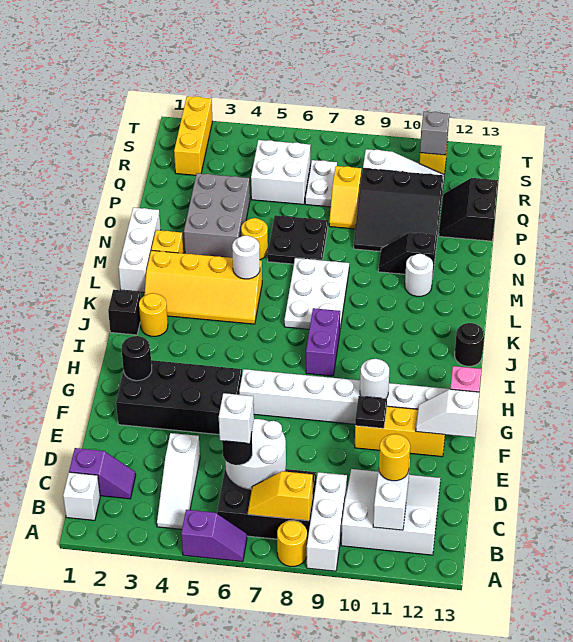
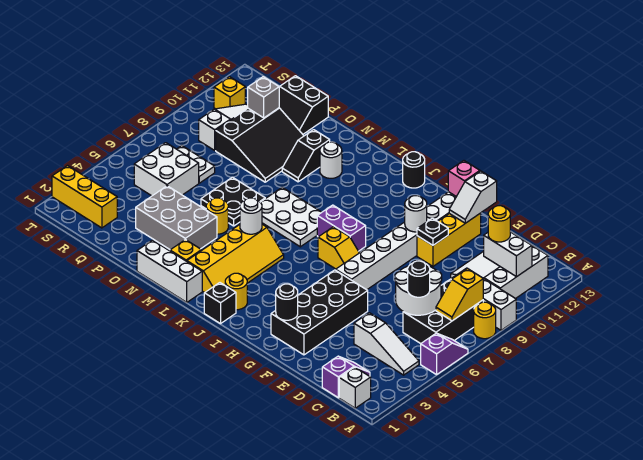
white 1x1 brick [219,393,254,443] -> none
yellow 1x2 slope [329,166,362,229] -> yellow 1x2 slope moved to [318,227,359,269]
grey 1x1 brick [420,112,449,155] -> grey 1x1 brick moved to [248,77,279,118]

